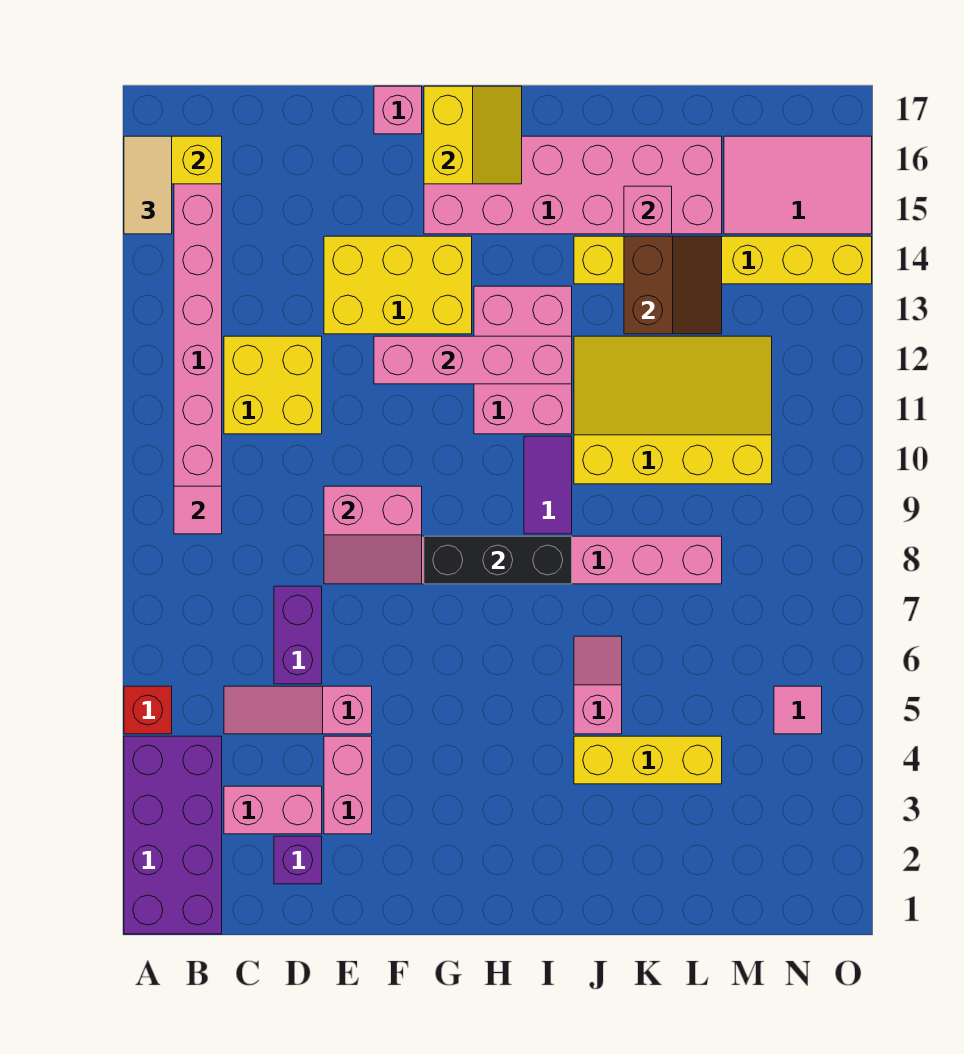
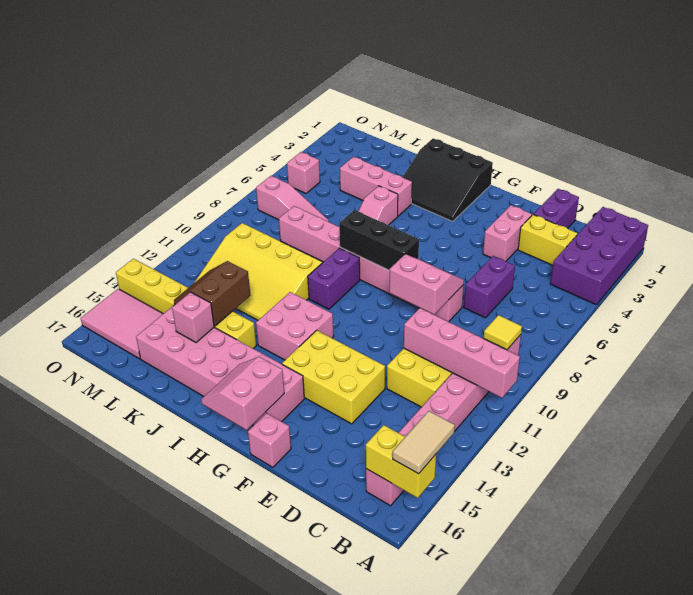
red 1x1 brick [124,686,172,734] -> none
pink 1x1 tile [174,486,222,534] -> yellow 1x1 tile [483,315,522,350]
pink 1x2 brick [224,786,322,834] -> yellow 1x2 brick [518,214,577,265]
pink 1x3 slope [224,686,372,734] -> pink 1x3 slope moved to [256,176,329,222]
purple 1x1 brick [274,836,322,884] -> purple 1x2 brick [534,189,579,228]
pink 1x4 brick [374,336,572,384] -> pink 1x4 brick moved to [404,308,520,398]
yellow 2x2 slope [424,86,522,184] -> pink 2x2 slope [201,357,284,430]
none -> black 3x3 slope [402,138,493,221]
pink 2x3 brick [474,286,572,434] -> pink 2x2 brick [256,292,334,360]
purple 1x2 tile [524,436,572,534] -> purple 1x2 brick [308,248,360,309]
yellow 1x3 brick [574,736,722,784] -> pink 1x3 brick [340,157,412,216]
pink 1x1 tile [774,686,822,734] -> pink 1x1 brick [287,152,320,193]

